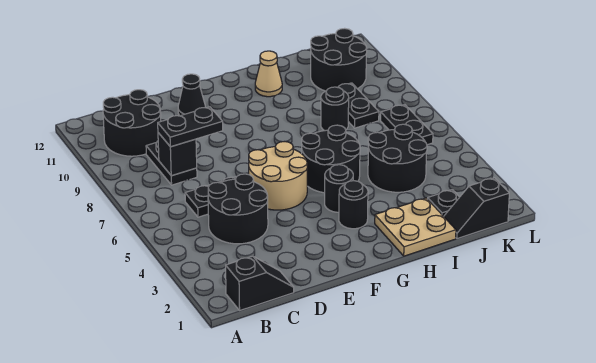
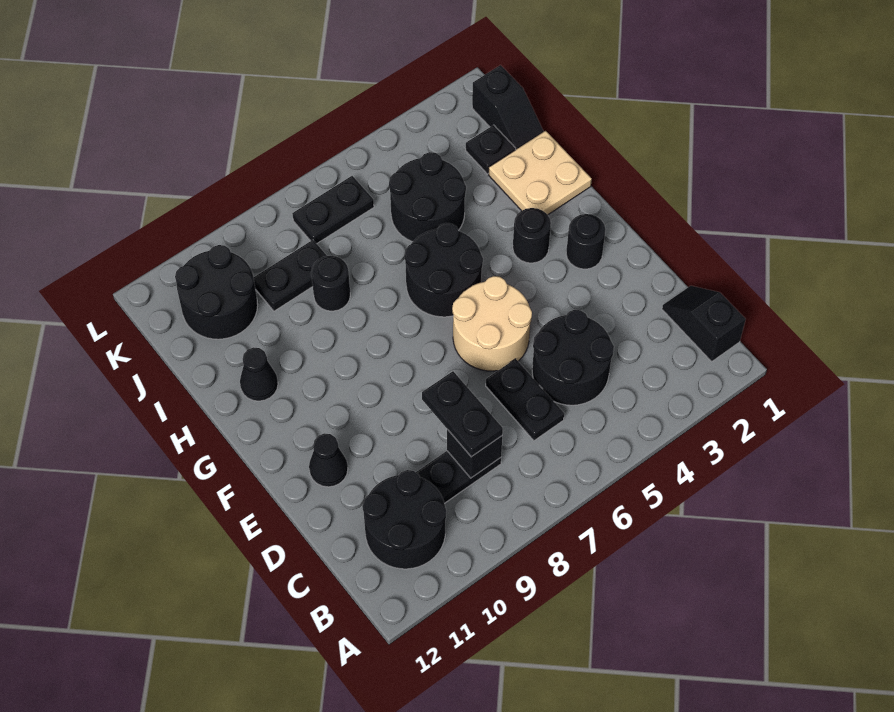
black 1x1 round brick [325,165,353,212] -> black 1x1 round brick moved to [566,214,605,269]
tan 1x1 cone [255,51,282,97] -> black 1x1 cone [240,347,278,401]

